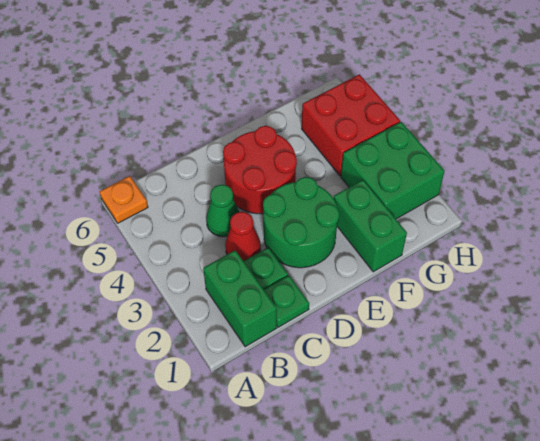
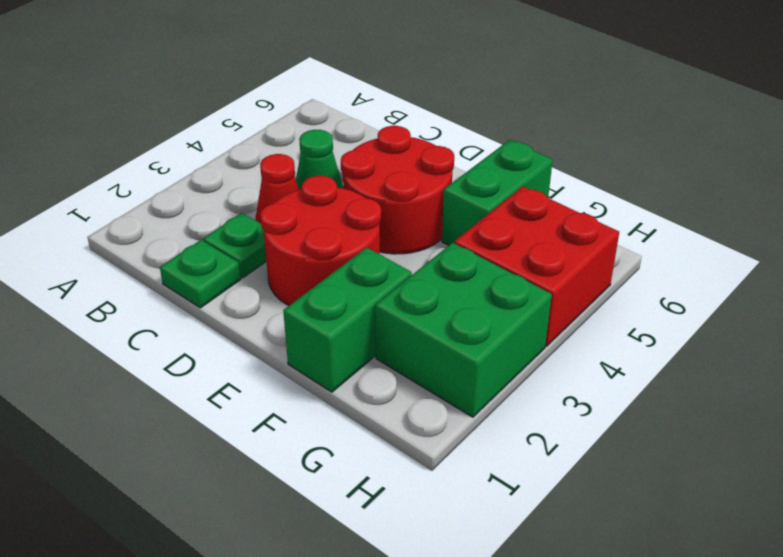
orange 1x1 plate [99,176,148,223] -> none
green 1x2 brick [203,250,277,347] -> green 1x2 brick moved to [442,140,553,245]
green 2x2 round brick [263,177,339,268] -> red 2x2 round brick [260,176,381,305]

